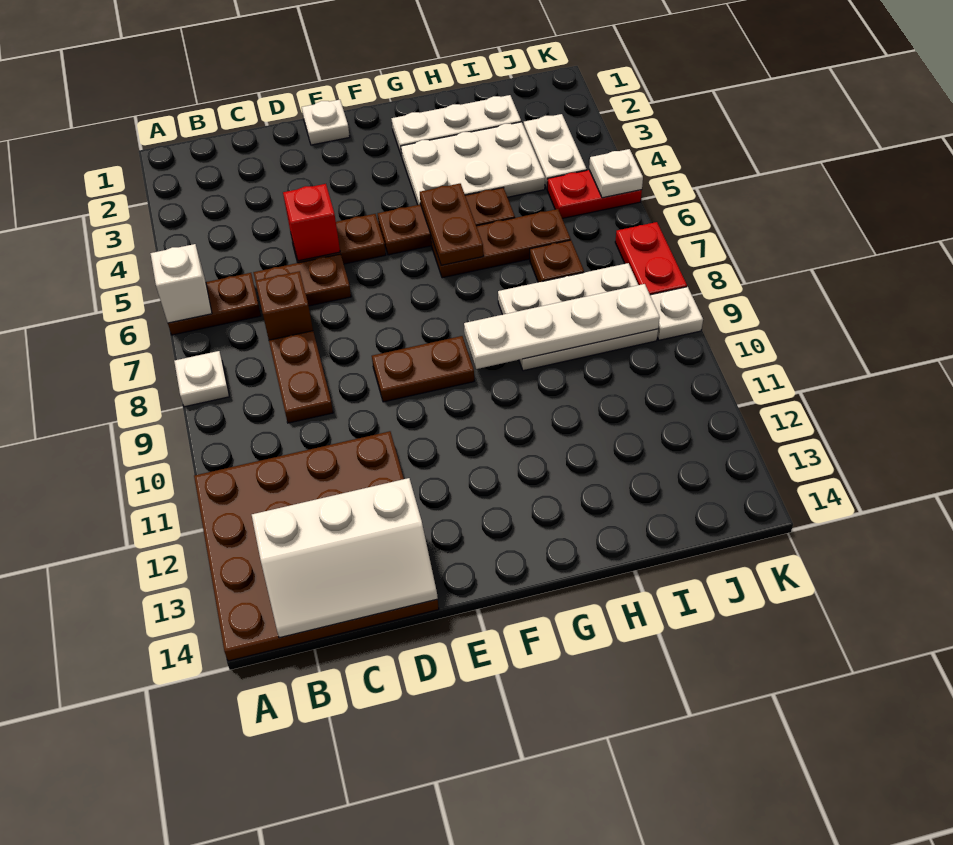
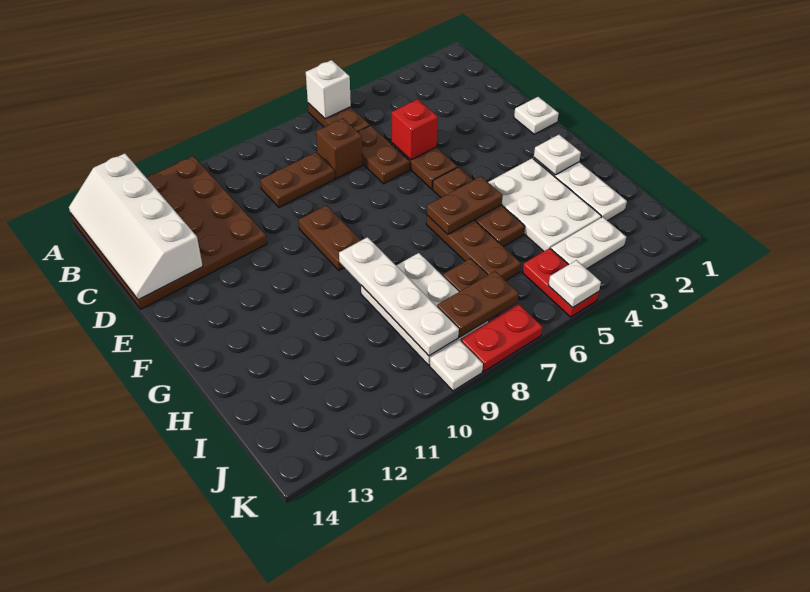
white 1x1 plate [174,351,229,407] -> white 1x1 plate moved to [534,135,581,175]
white 2x3 slope [252,478,438,638] -> white 2x4 slope [69,154,203,300]
none -> brown 1x2 plate [437,271,519,337]

